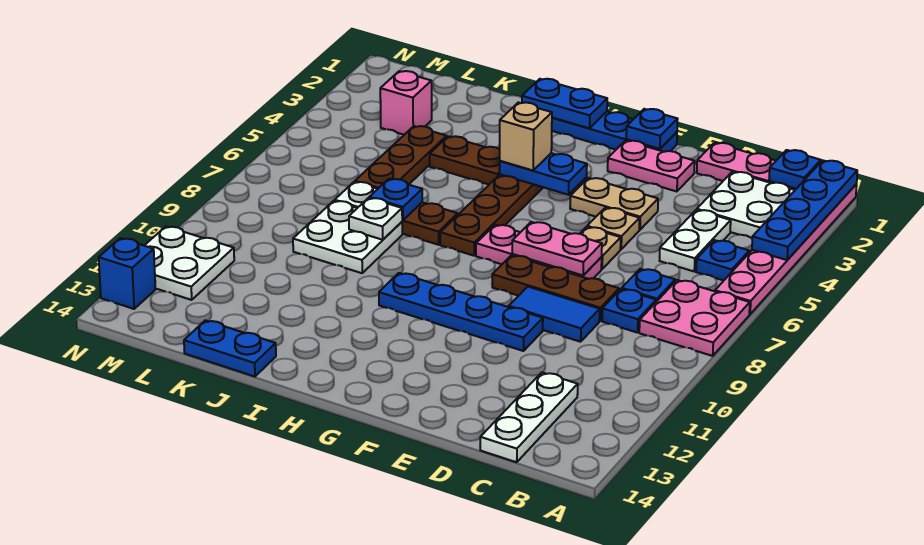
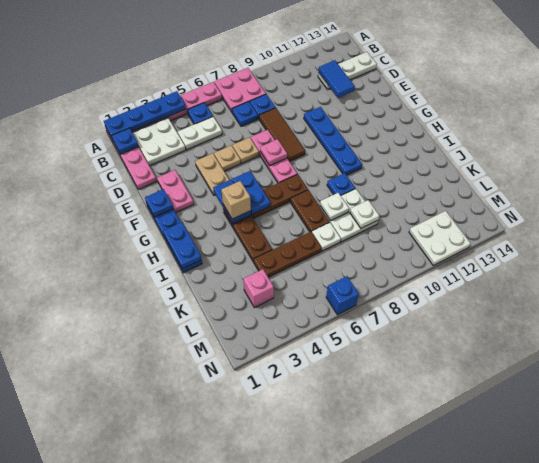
brown 1x3 plate [492,255,619,321] -> brown 1x3 tile [259,108,305,162]
blue 1x2 tile [509,287,600,342] -> blue 1x2 tile moved to [319,60,355,98]
pink 1x2 plate [512,222,602,275] -> pink 1x1 plate [260,139,287,165]
blue 1x1 plate [369,179,422,220] -> blue 1x1 plate moved to [327,173,355,196]
blue 1x2 plate [184,320,276,377] -> blue 1x2 plate moved to [232,171,270,214]
none -> white 1x1 plate [350,200,379,228]
blue 1x1 brick [99,238,156,309] -> blue 1x1 brick moved to [326,276,359,315]

